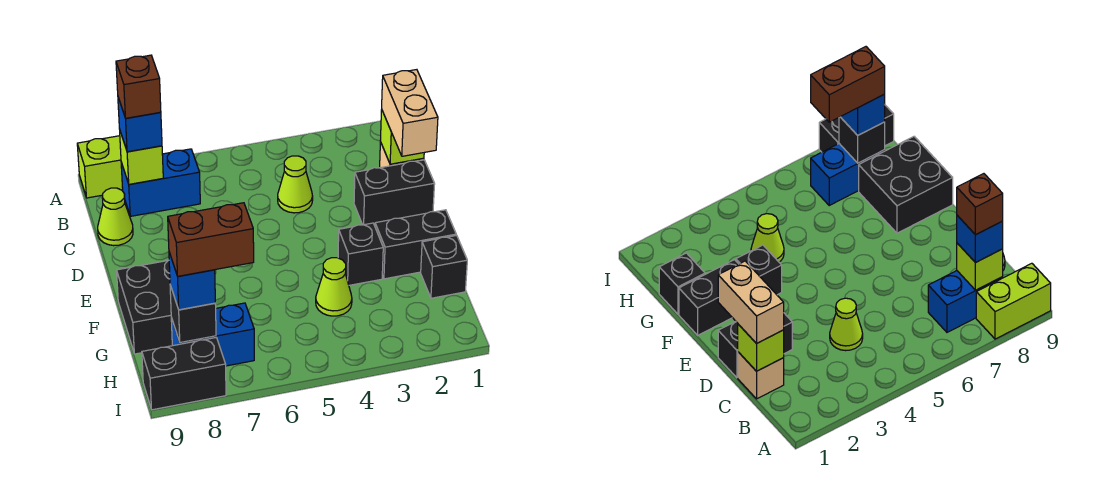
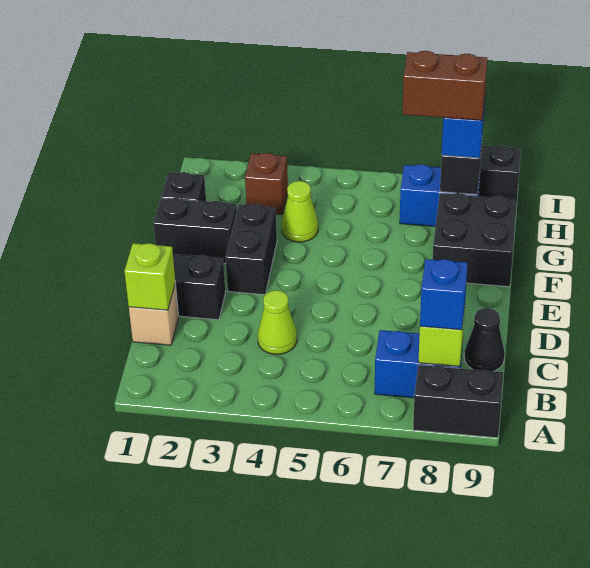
lime 1x2 brick [77,136,123,198] -> black 1x2 brick [413,365,503,438]
brown 1x1 brick [116,55,161,118] -> brown 1x1 brick moved to [245,153,288,214]
tan 1x2 brick [382,70,438,156] -> none
lime 1x1 cone [98,188,133,246] -> black 1x1 cone [464,308,505,371]
black 1x1 brick [338,223,383,285] -> black 1x2 brick [226,204,277,295]

